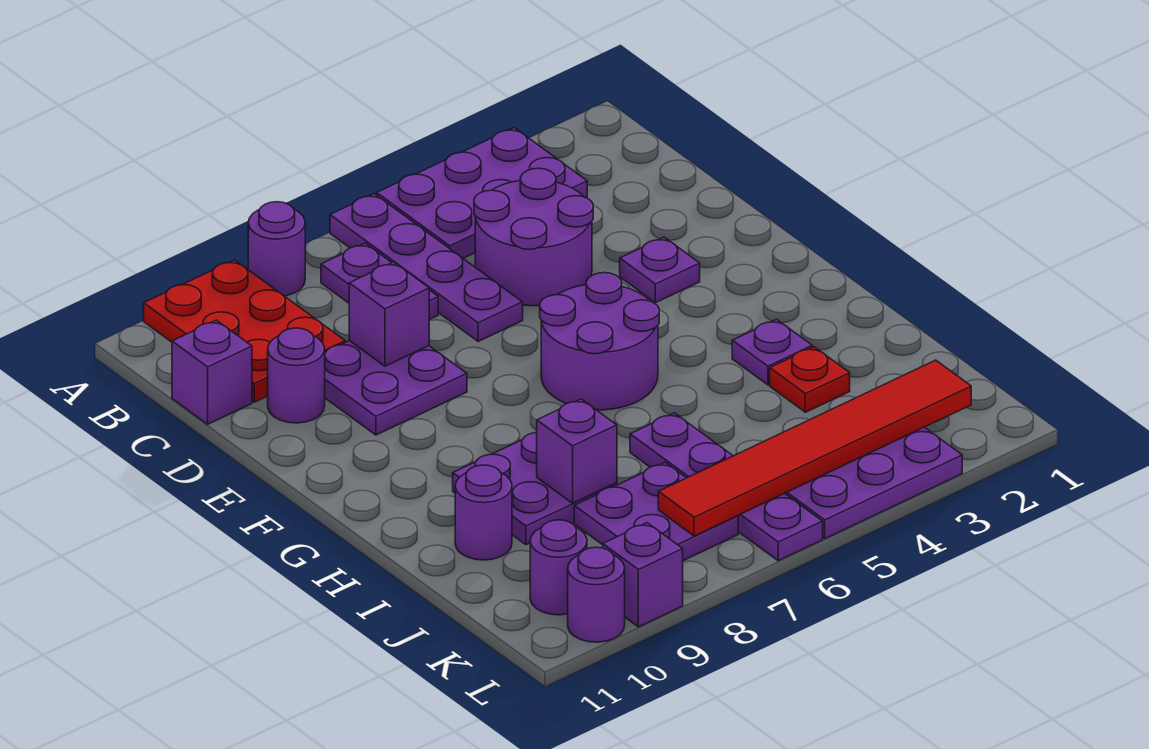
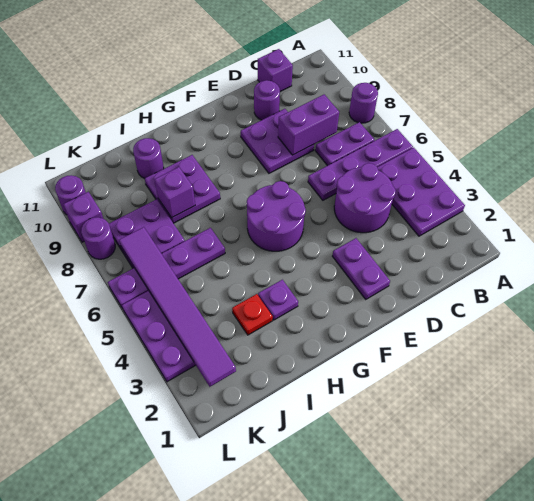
red 2x3 plate [144,260,345,402] -> none
purple 1x1 brick [349,262,429,366] -> purple 1x2 brick [278,94,339,155]
purple 1x1 plate [620,237,700,303] -> purple 1x2 plate [332,238,390,299]
red 1x6 tile [658,360,971,536] -> purple 1x6 tile [119,227,236,387]
purple 1x1 round brick [530,520,587,615] -> purple 1x1 round brick moved to [81,217,115,259]

